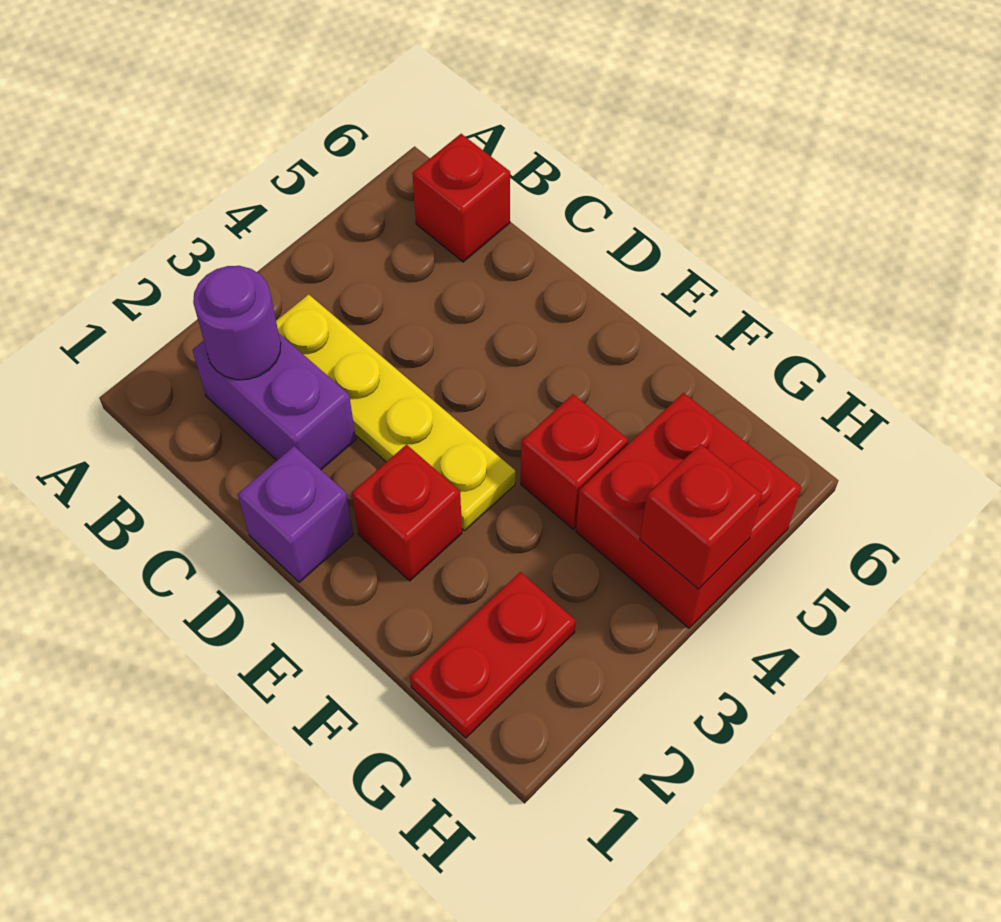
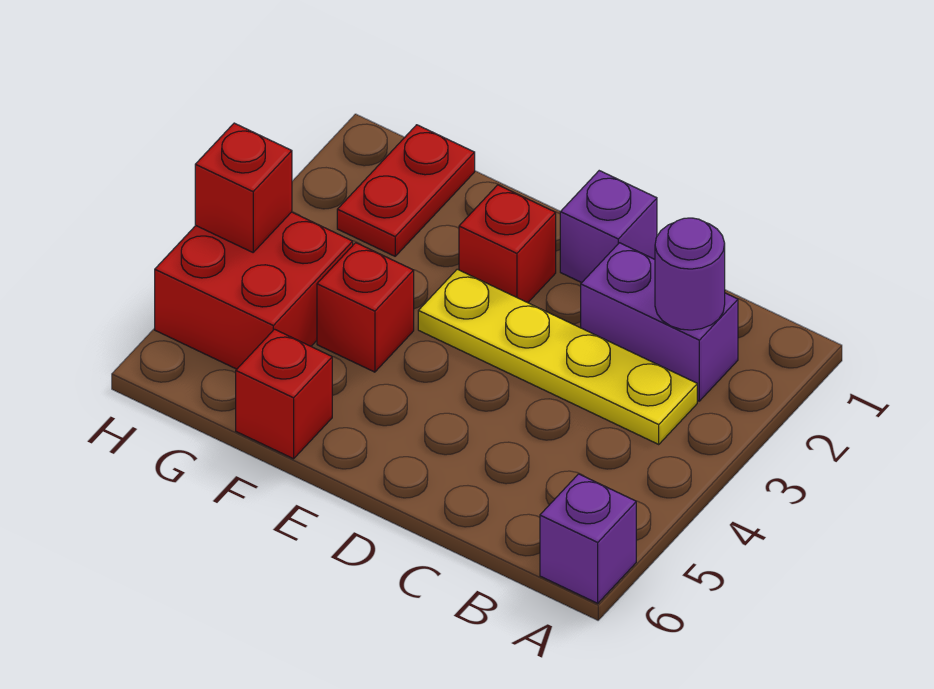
none -> purple 1x1 brick [540,474,636,603]
red 1x1 brick [412,134,510,262] -> red 1x1 brick moved to [236,329,332,459]

